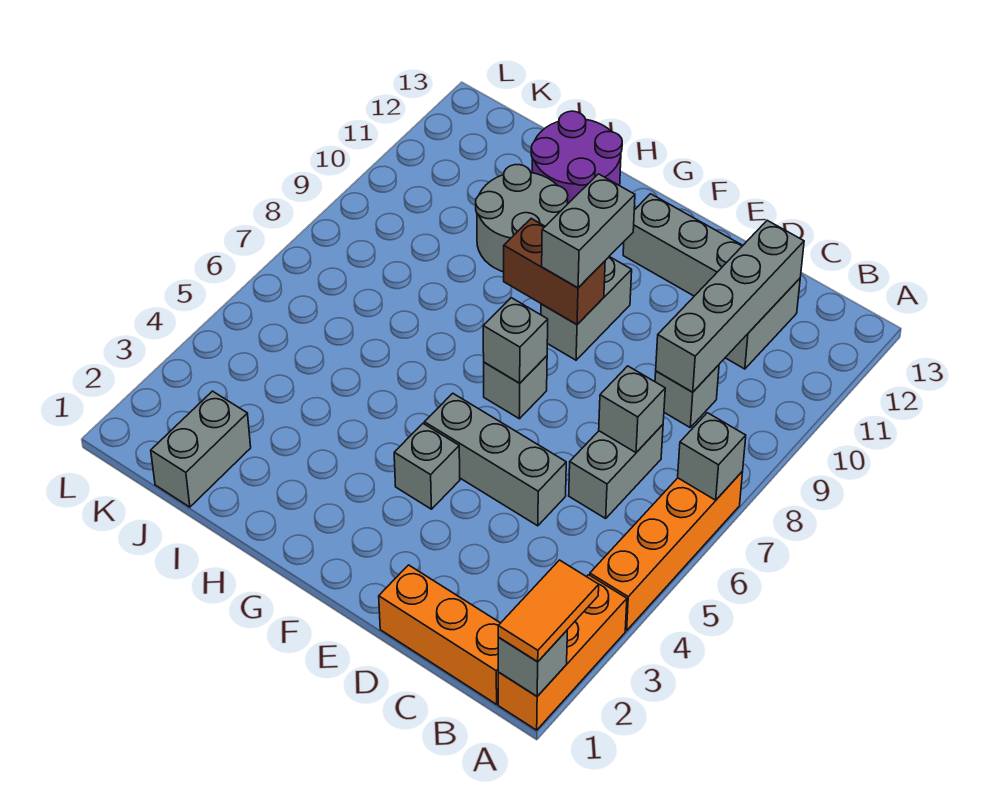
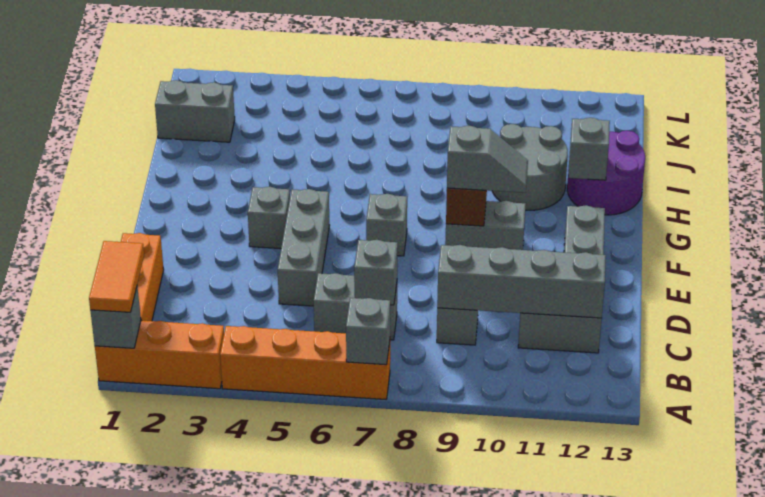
orange 1x2 tile [498,560,599,662] -> orange 1x2 tile turned to [89,241,144,312]
grey 1x1 brick [483,298,548,383] -> grey 1x1 brick moved to [569,118,610,180]
grey 1x2 brick [542,174,635,288] -> grey 1x2 slope [447,126,528,193]

